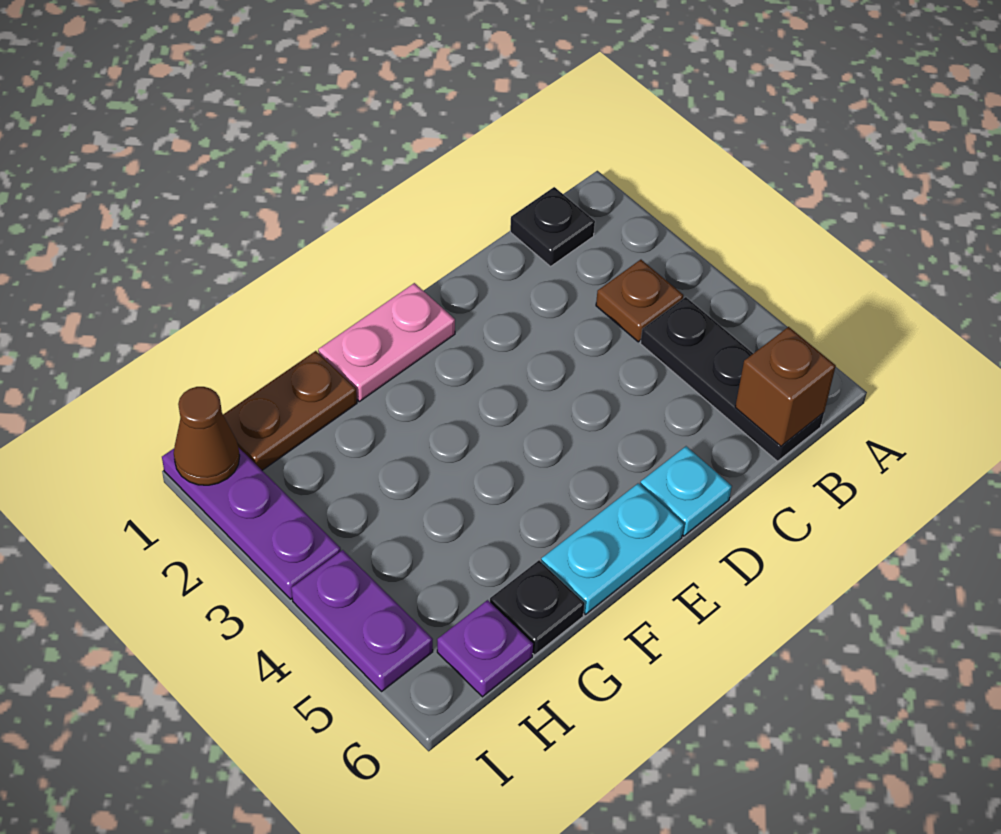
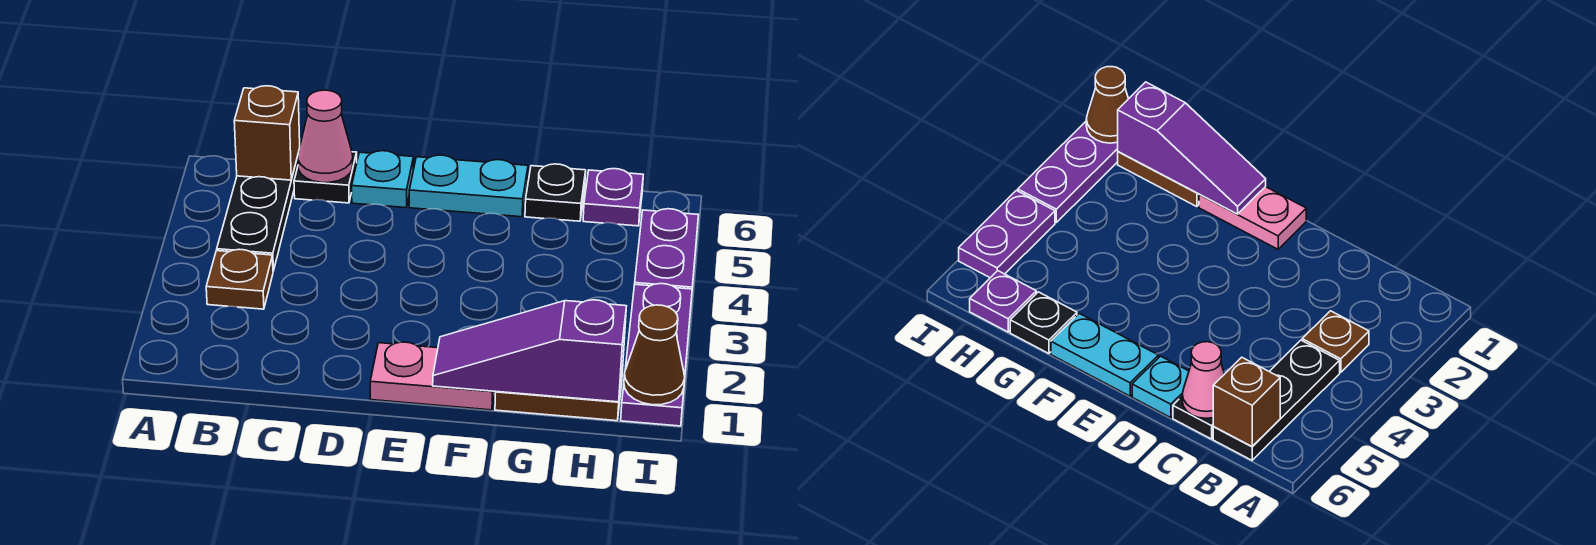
black 1x1 plate [510,187,595,266] -> black 1x1 plate moved to [294,152,357,203]
none -> pink 1x1 cone [298,90,353,183]
none -> purple 1x3 slope [433,300,626,402]

